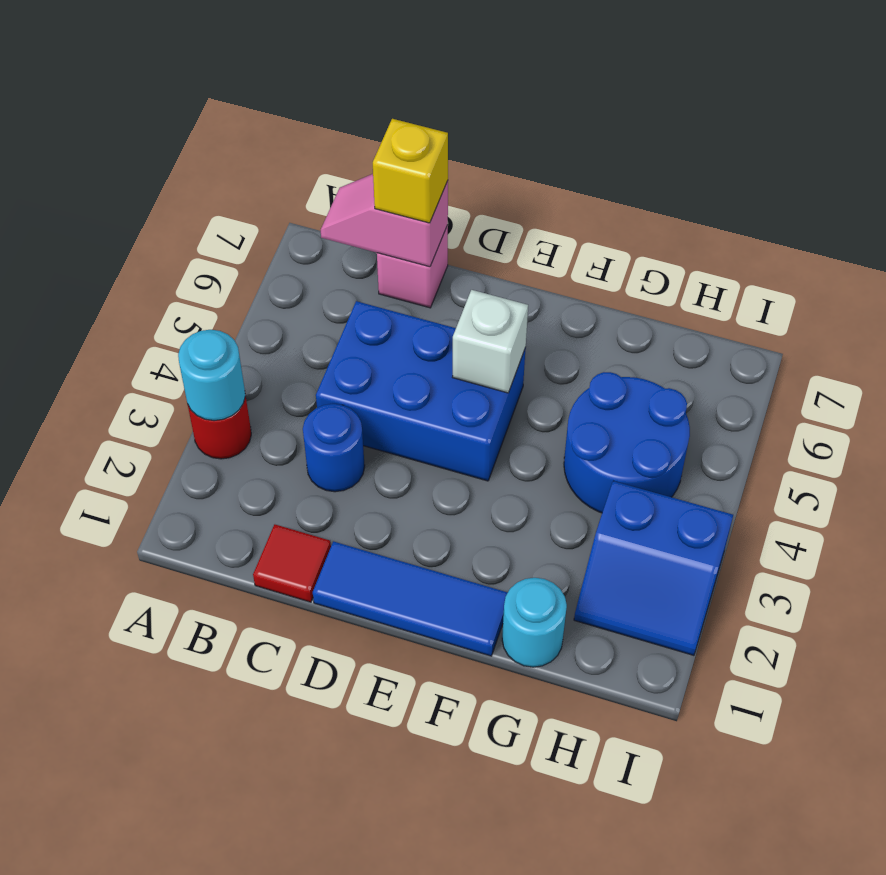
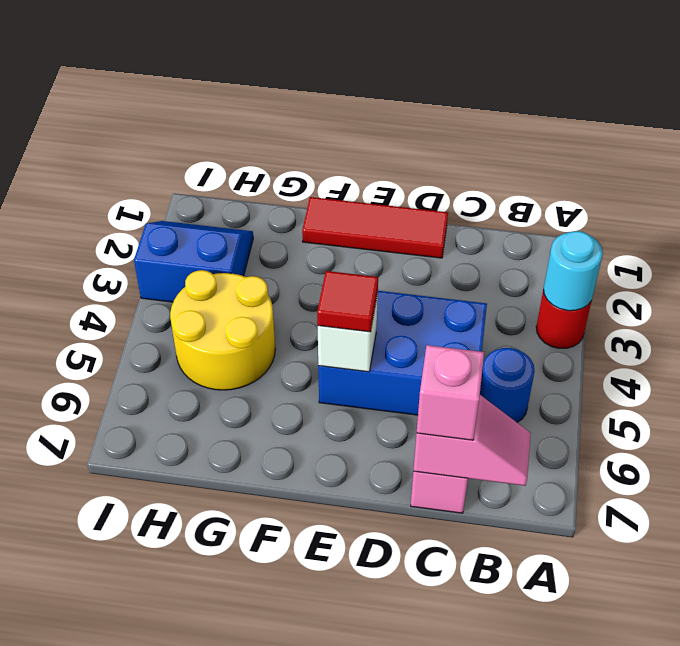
red 1x1 tile [253,524,331,602] -> red 1x1 tile moved to [317,271,378,332]
blue 1x1 round brick [303,404,365,492] -> blue 1x1 round brick moved to [480,348,535,422]
yellow 1x1 brick [373,119,448,223] -> pink 1x1 brick [417,345,484,440]
blue 1x3 tile [313,541,508,656] -> red 1x3 tile [302,197,448,258]
cyan 1x1 round brick [502,578,567,667] -> none
blue 2x2 round brick [564,372,690,513] -> yellow 2x2 round brick [170,270,275,390]

